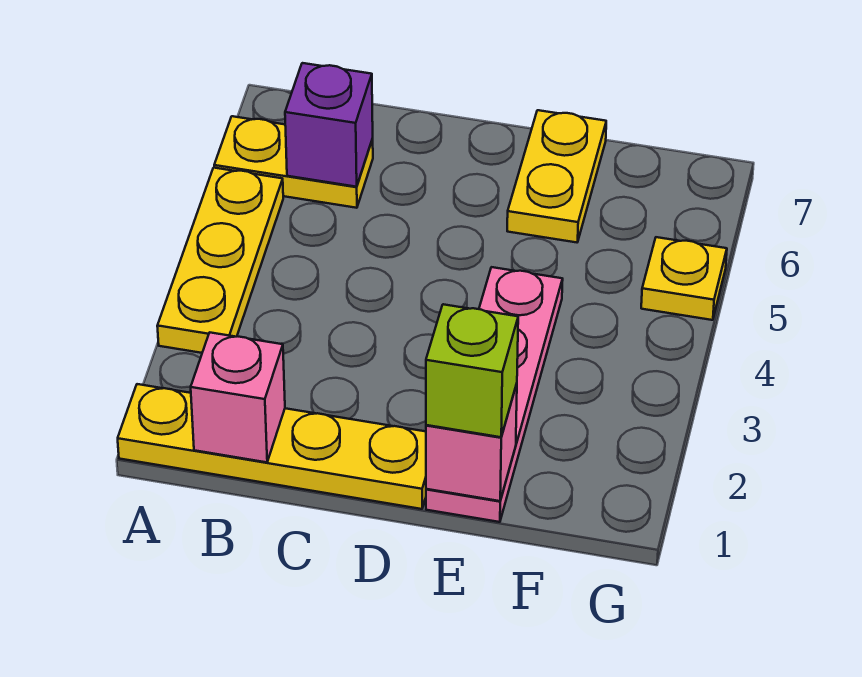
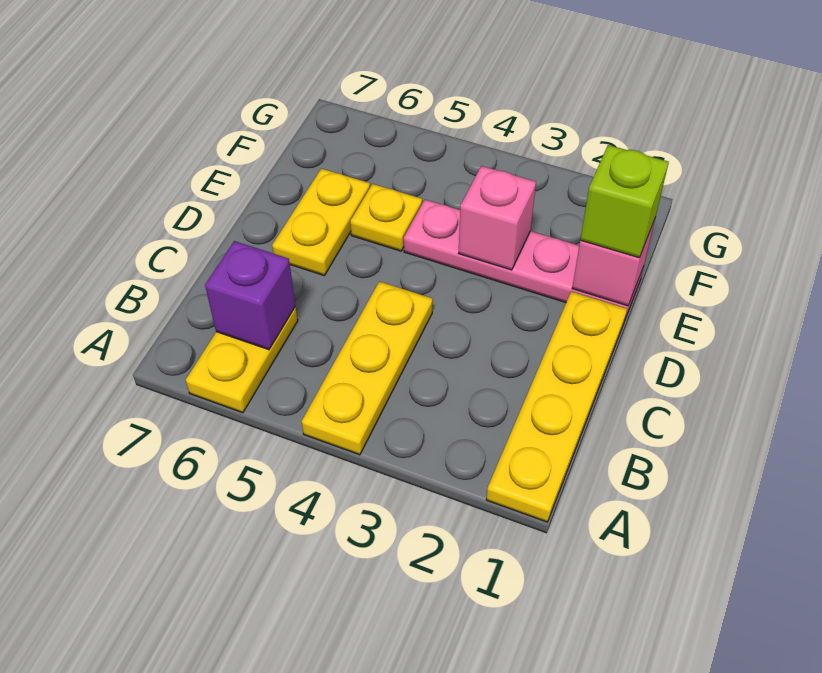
yellow 1x3 plate [157,168,283,353] -> yellow 1x3 plate turned to [302,281,433,455]
pink 1x1 brick [191,333,285,462] -> pink 1x1 brick moved to [459,166,536,270]
yellow 1x2 plate [507,110,606,242] -> yellow 1x2 plate turned to [272,169,370,275]
yellow 1x1 plate [641,237,727,320] -> yellow 1x1 plate moved to [350,184,422,251]

